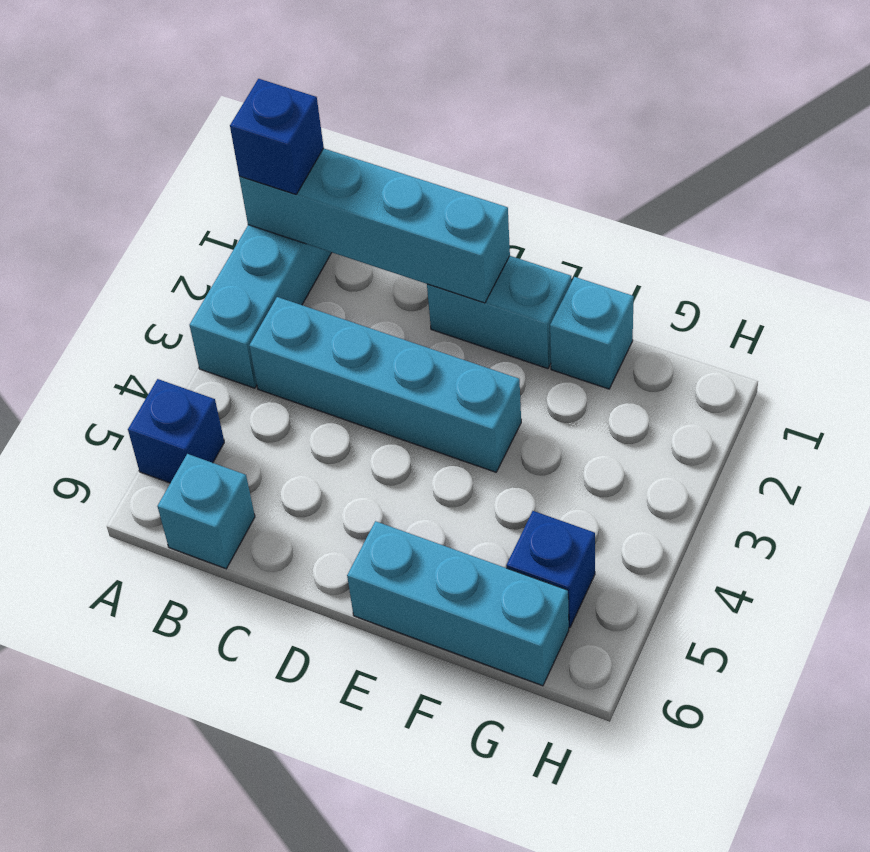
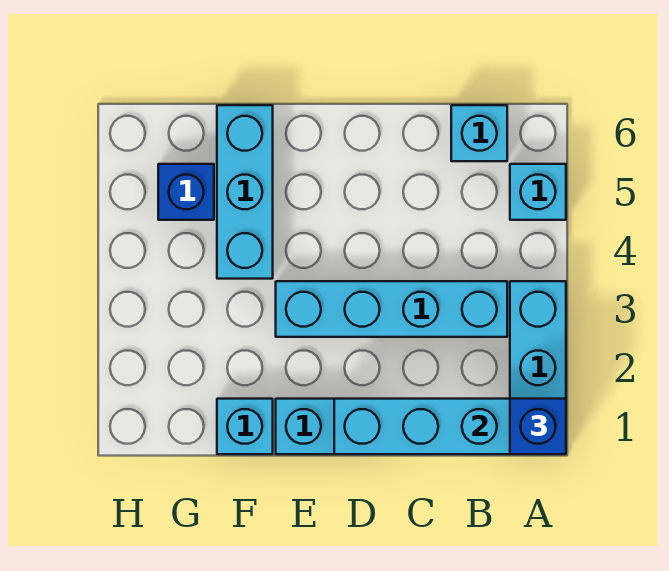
blue 1x1 brick [128,379,224,483] -> cyan 1x1 brick [510,164,566,220]
cyan 1x3 brick [347,521,569,686] -> cyan 1x3 brick turned to [217,105,273,279]

